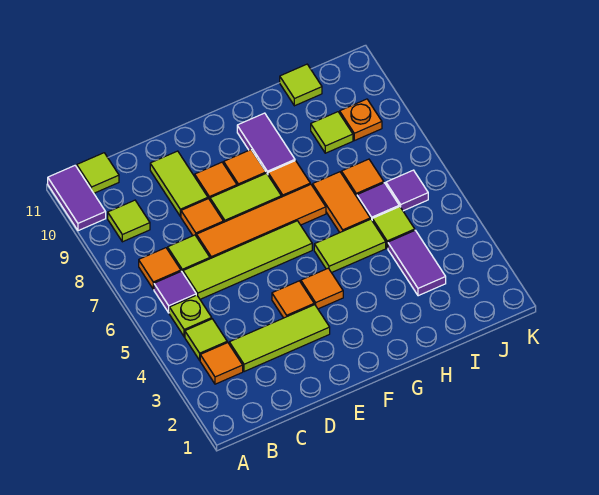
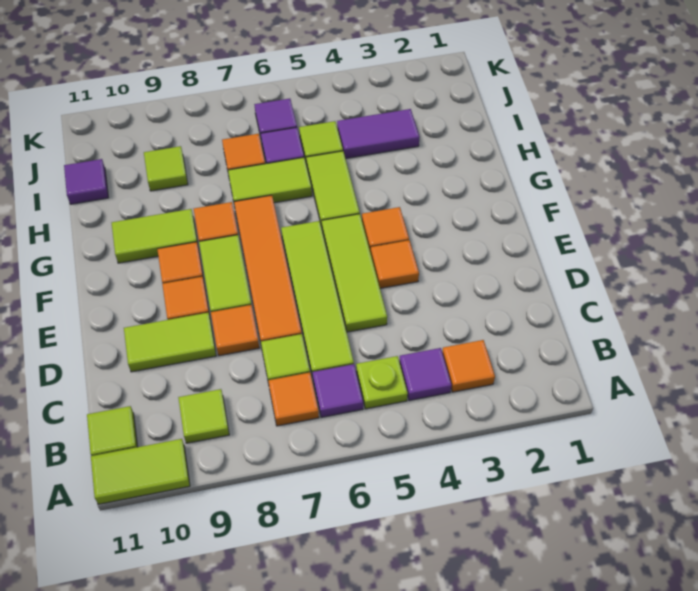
purple 1x2 tile [48,166,106,231] -> lime 1x2 tile [91,439,190,504]
lime 1x1 tile [185,319,227,360] -> purple 1x1 tile [399,348,452,401]
lime 1x3 tile [229,305,330,372] -> lime 1x3 tile moved to [322,214,387,332]
purple 1x2 tile [237,113,295,174] -> lime 1x2 tile [112,209,198,263]
orange 1x2 tile [313,172,370,232] -> lime 1x2 tile [228,157,312,203]
lime 1x1 tile [280,64,322,106] -> purple 1x1 tile [64,159,108,204]
orange 1x1 plate [340,99,382,141] -> none

